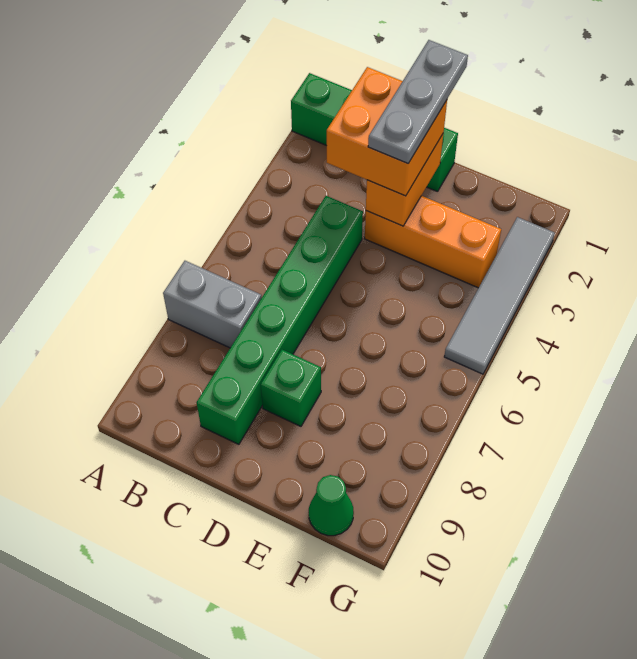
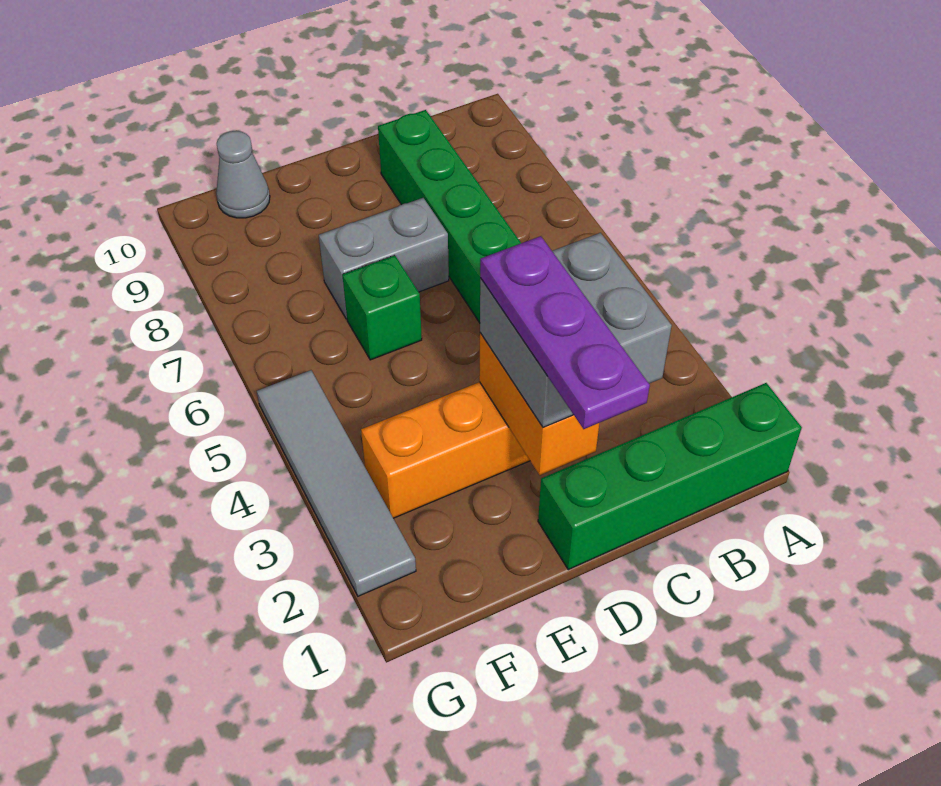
grey 1x2 brick [163,261,262,348] -> grey 1x2 brick moved to [319,198,449,319]
orange 2x2 brick [327,67,447,196] -> grey 2x2 brick [480,233,672,427]
grey 1x3 plate [368,40,468,163] -> purple 1x3 plate [480,236,650,429]
green 1x1 brick [261,350,321,426] -> green 1x1 brick moved to [342,255,422,360]
green 1x1 cone [309,475,354,536] -> grey 1x1 cone [216,131,270,218]

